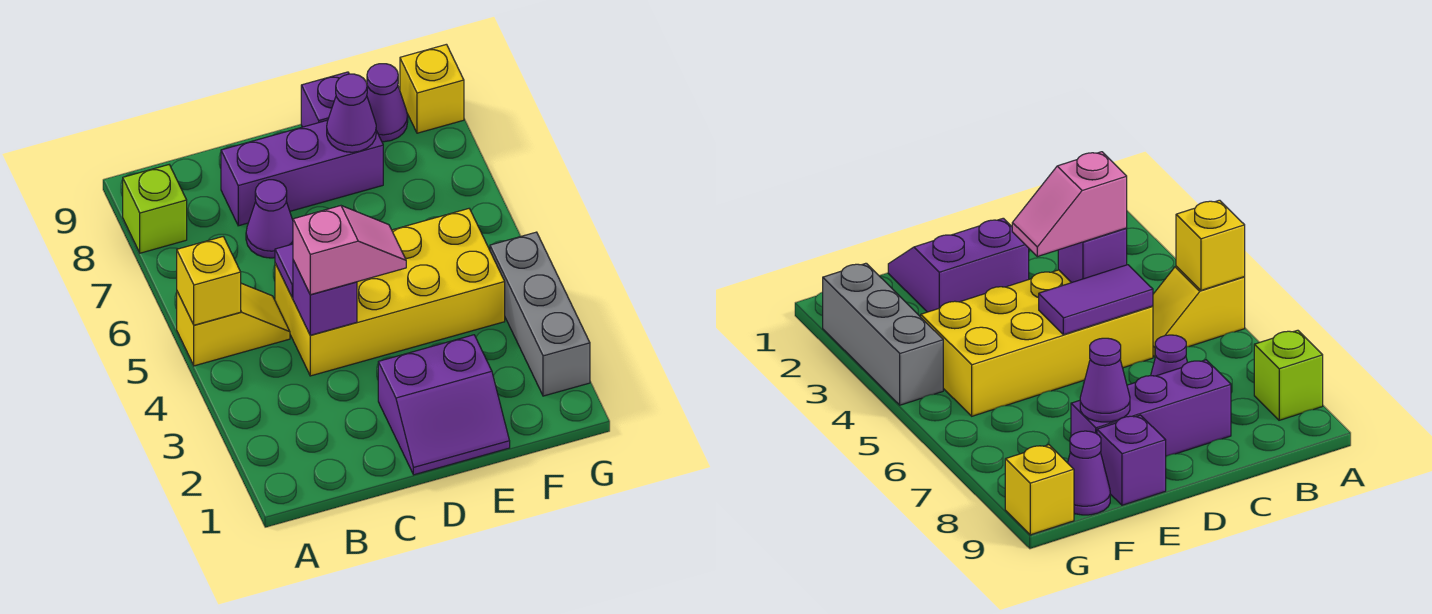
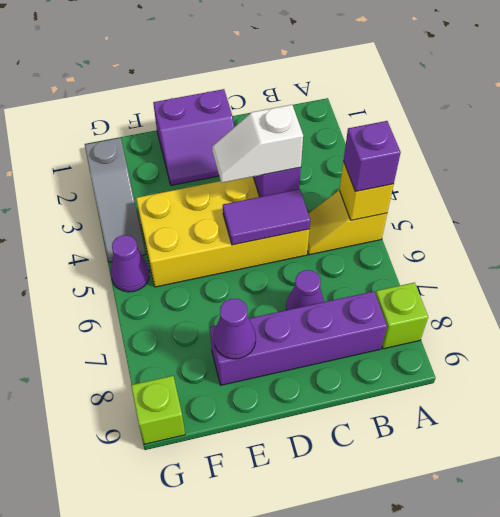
pink 1x2 slope [293,206,406,295] -> white 1x2 slope [212,105,303,183]
purple 1x3 brick [221,120,383,226] -> purple 1x4 brick [210,291,387,385]
purple 2x2 slope [378,335,510,475] -> purple 2x2 slope turned to [153,89,234,185]
purple 1x1 brick [301,72,349,127] -> purple 1x1 brick moved to [343,121,401,192]
purple 1x1 cone [367,64,408,142] -> purple 1x1 cone moved to [111,235,149,292]
grey 1x3 brick [490,232,590,396] -> grey 1x3 slope [85,138,145,262]
yellow 1x1 brick [400,44,464,133] -> lime 1x1 brick [131,376,185,444]

